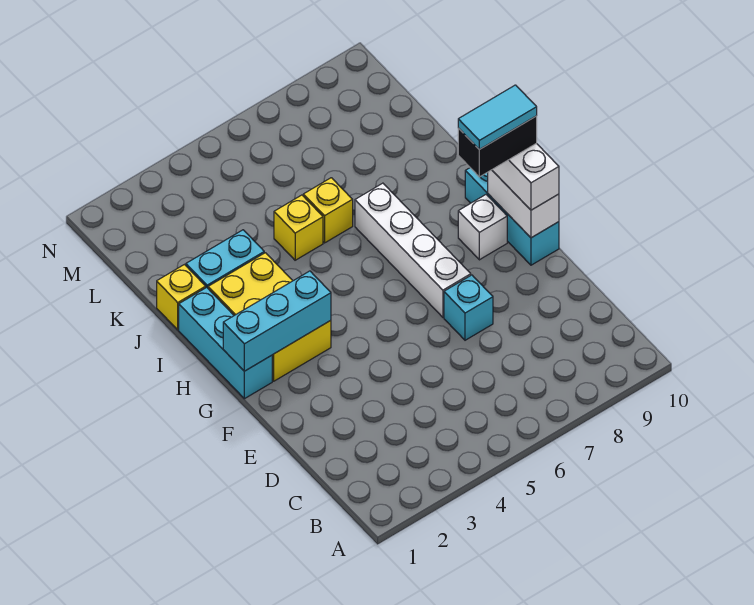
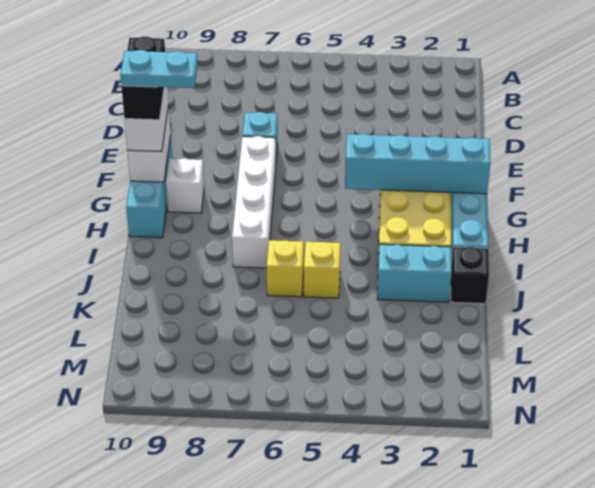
cyan 1x3 brick [223,271,331,371] -> cyan 1x4 brick [345,134,490,194]
black 1x2 brick [458,116,537,177] -> black 1x2 brick turned to [121,36,165,120]
cyan 1x2 tile [458,85,537,149] -> cyan 1x2 plate [120,50,198,88]
yellow 1x1 brick [157,265,206,330] -> black 1x1 brick [451,247,489,304]

